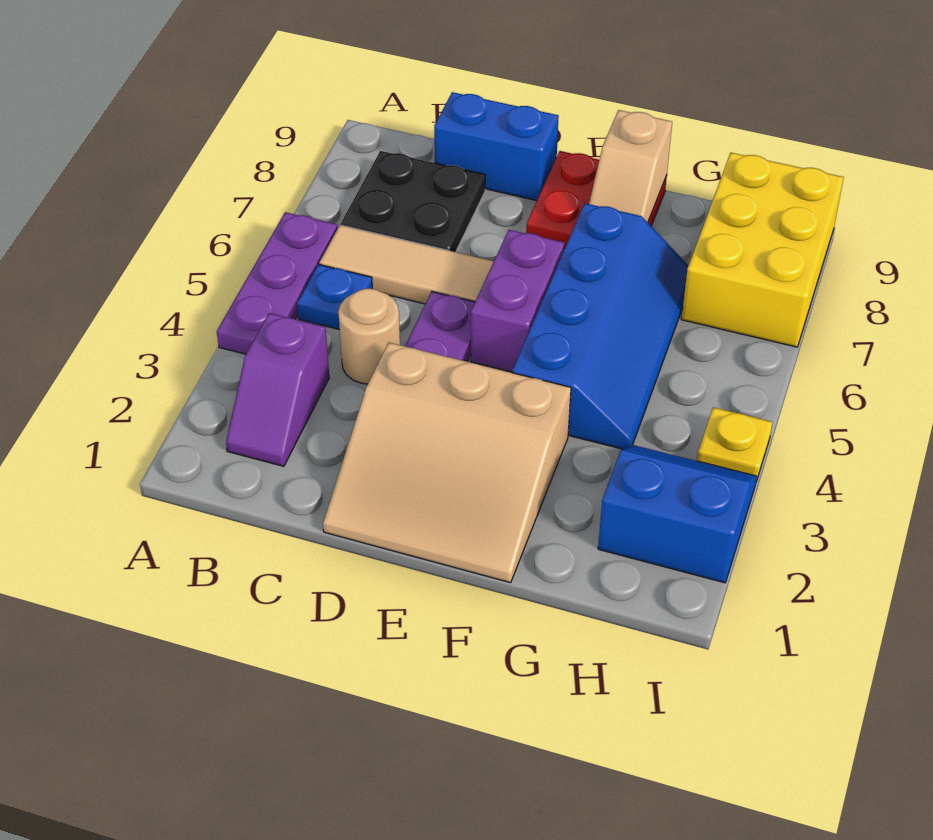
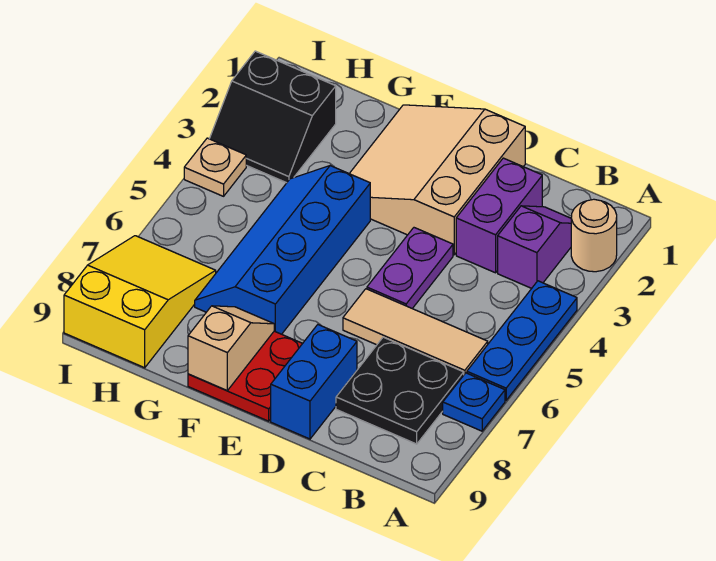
purple 1x3 plate [217,212,337,354] -> blue 1x3 plate [467,281,577,400]
blue 1x1 plate [297,264,372,330] -> blue 1x1 plate moved to [443,373,505,431]
tan 1x1 round brick [338,289,400,384] -> tan 1x1 round brick moved to [571,199,617,272]
blue 1x2 brick [434,92,559,201] -> blue 1x2 brick turned to [271,325,357,439]
tan 3x3 slope [323,343,571,583] -> tan 3x3 slope turned to [349,105,525,255]
purple 1x2 brick [471,230,564,372] -> purple 1x2 brick moved to [456,158,542,273]
blue 2x2 slope [598,445,757,583] -> black 2x2 slope [210,51,336,183]
yellow 2x3 brick [681,153,844,347] -> yellow 2x3 slope [64,236,216,368]
yellow 1x1 plate [697,407,773,481] -> tan 1x1 plate [184,138,246,196]

